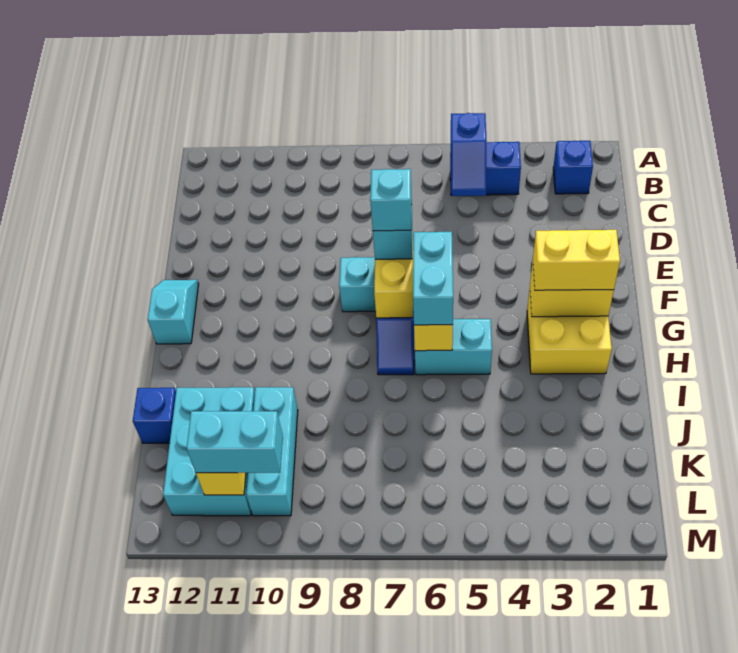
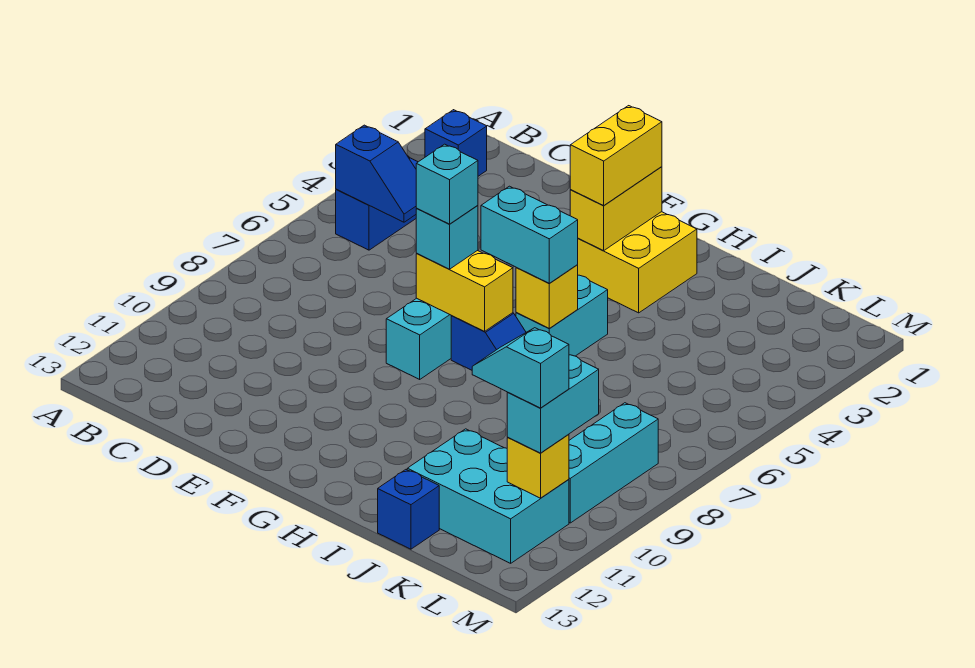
cyan 1x2 slope [148,280,199,344] -> cyan 1x2 slope moved to [472,328,569,408]
cyan 1x3 brick [246,387,298,516] -> cyan 1x3 brick turned to [569,403,658,523]

